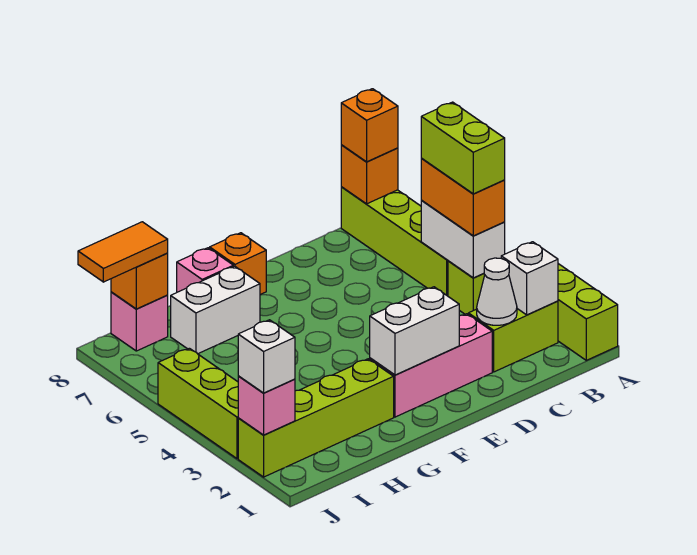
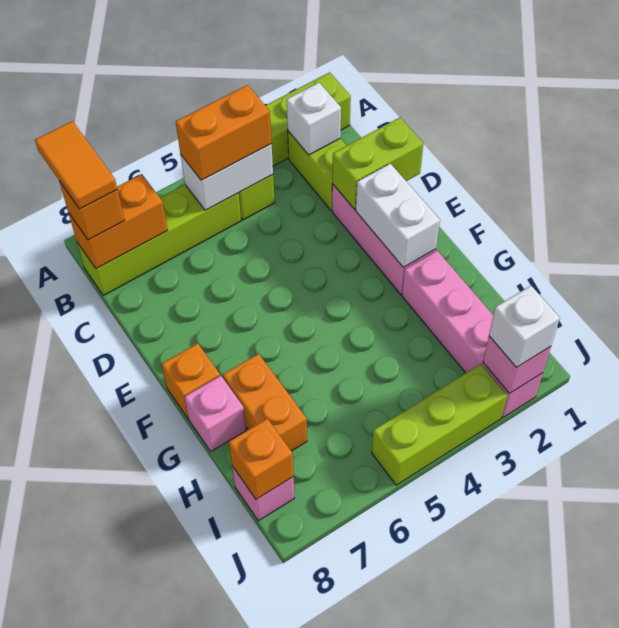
lime 1x2 brick [421,102,505,194] -> lime 1x2 brick moved to [333,117,423,210]
orange 1x1 brick [341,145,398,204] -> orange 1x2 brick [69,174,168,269]
white 1x1 cone [477,258,517,325] -> none
lime 1x4 brick [238,359,394,477] -> pink 1x4 brick [402,251,543,417]
white 1x2 brick [171,266,260,354] -> orange 1x2 brick [223,354,307,451]
orange 1x2 tile [78,222,168,282] -> orange 1x2 tile moved to [35,121,117,209]

